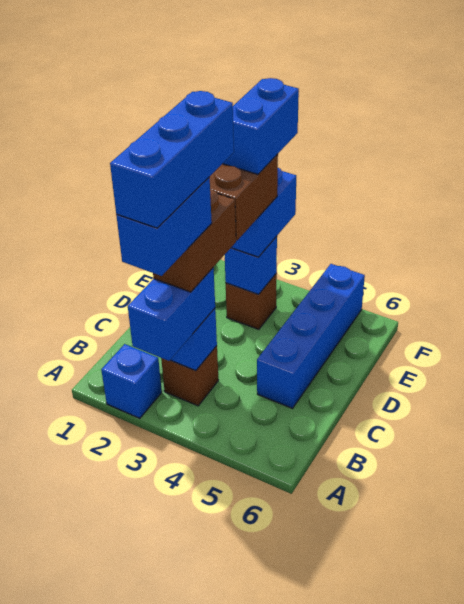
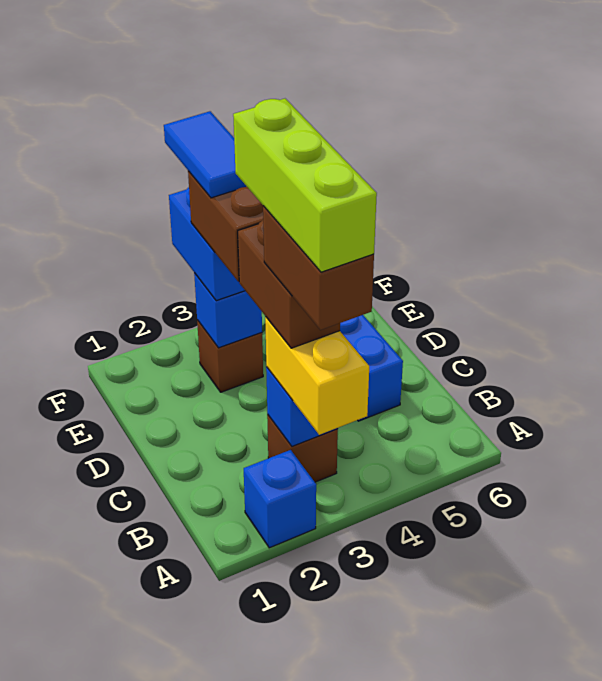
blue 1x2 brick [128,268,215,361] -> yellow 1x2 brick [265,317,369,435]
blue 1x2 brick [116,177,212,276] -> brown 1x2 brick [263,206,374,330]
blue 1x3 brick [110,91,234,228] -> lime 1x3 brick [233,99,377,272]
blue 1x2 brick [223,78,299,174] -> blue 1x2 tile [164,111,247,198]

